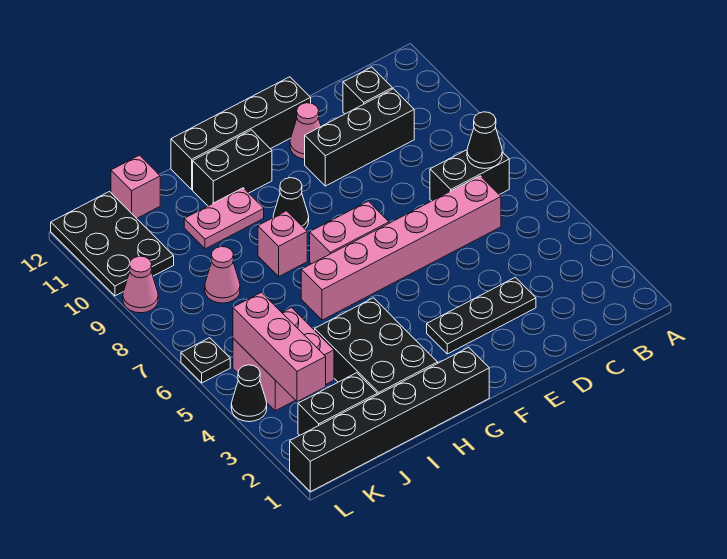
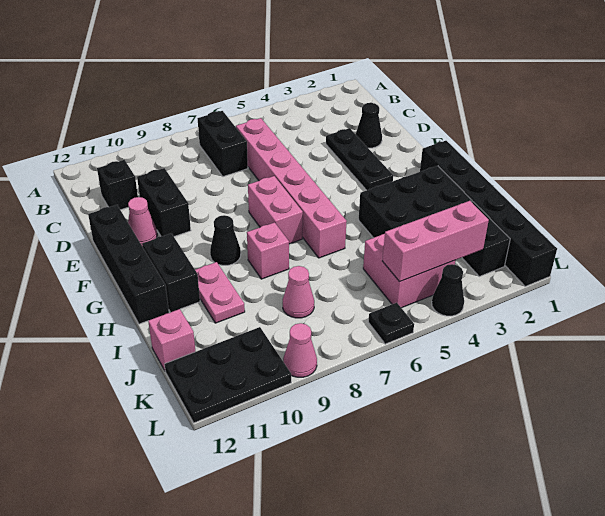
black 1x1 cone [467,112,502,169] -> black 1x1 cone moved to [356,103,382,148]
black 1x3 brick [305,89,414,186] -> black 1x2 brick [137,168,191,236]

